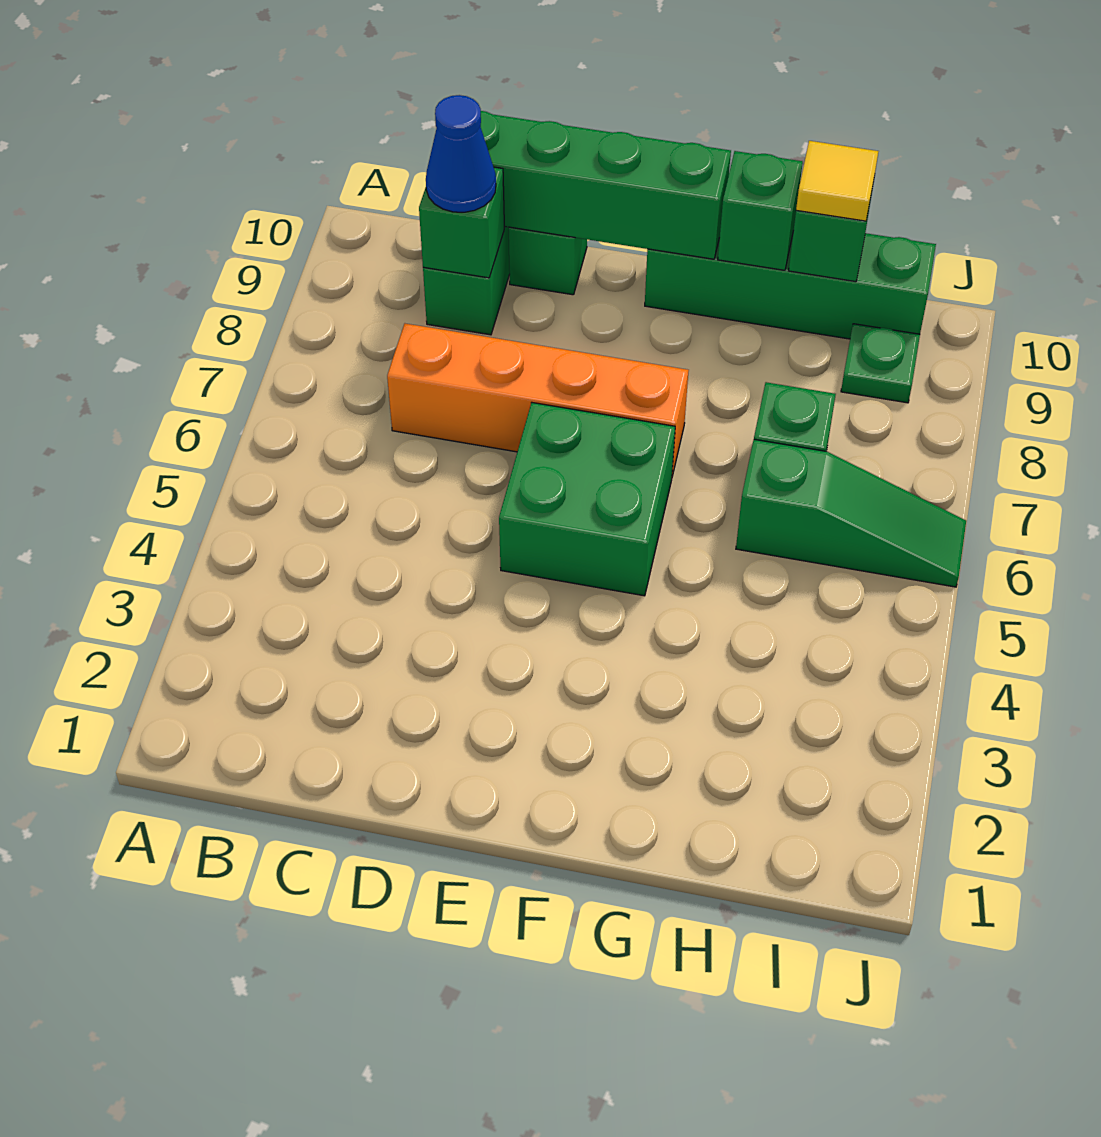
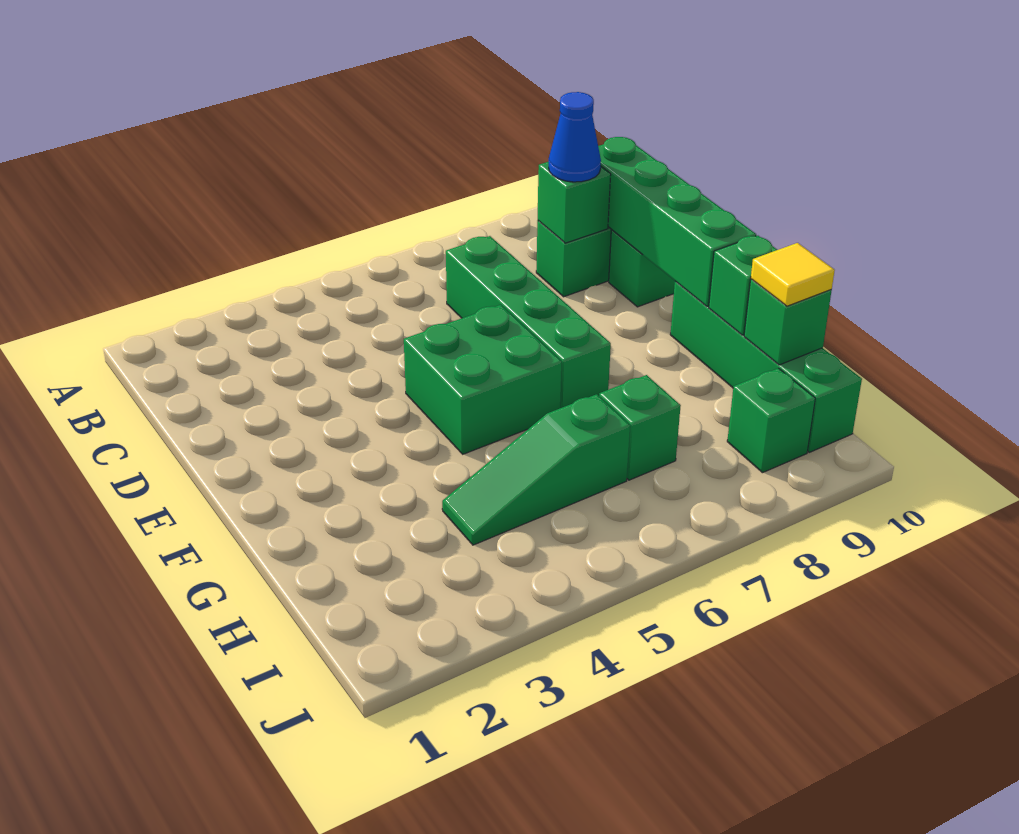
orange 1x4 brick [387,324,689,476] -> green 1x4 brick [446,236,611,408]
green 1x3 slope [736,439,966,587] -> green 1x3 slope turned to [442,394,630,545]
green 1x1 plate [841,324,920,403] -> green 1x1 brick [727,368,815,473]

